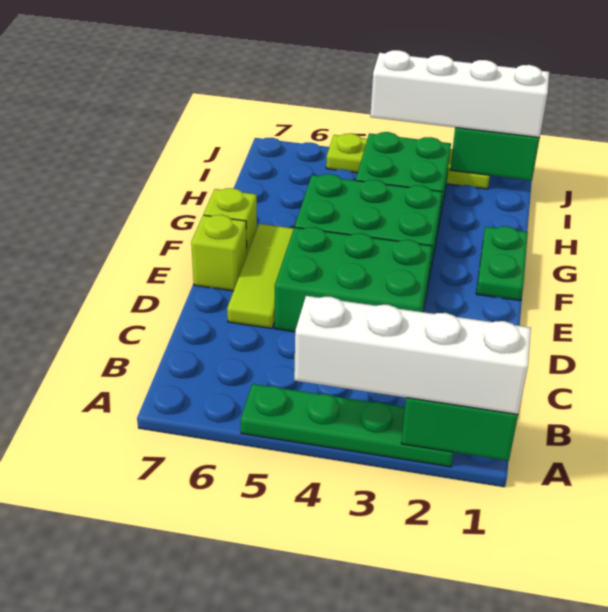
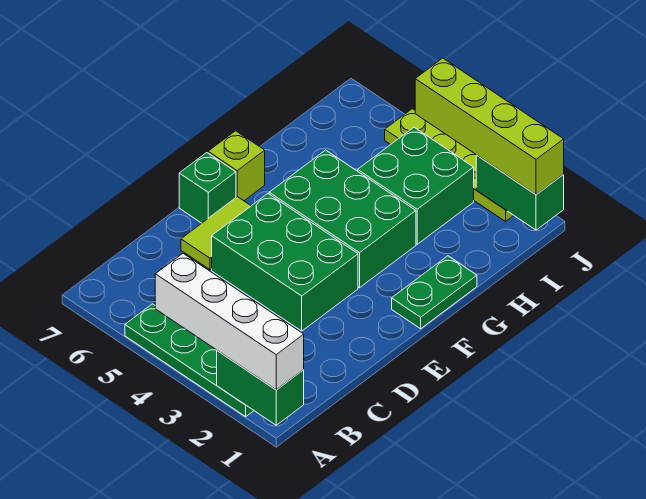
lime 1x3 tile [227,224,294,328] -> lime 1x2 tile [181,197,251,270]
lime 1x1 brick [191,215,247,291] -> green 1x1 brick [179,153,236,223]
white 1x4 brick [370,50,549,138] -> lime 1x4 brick [415,58,564,195]

